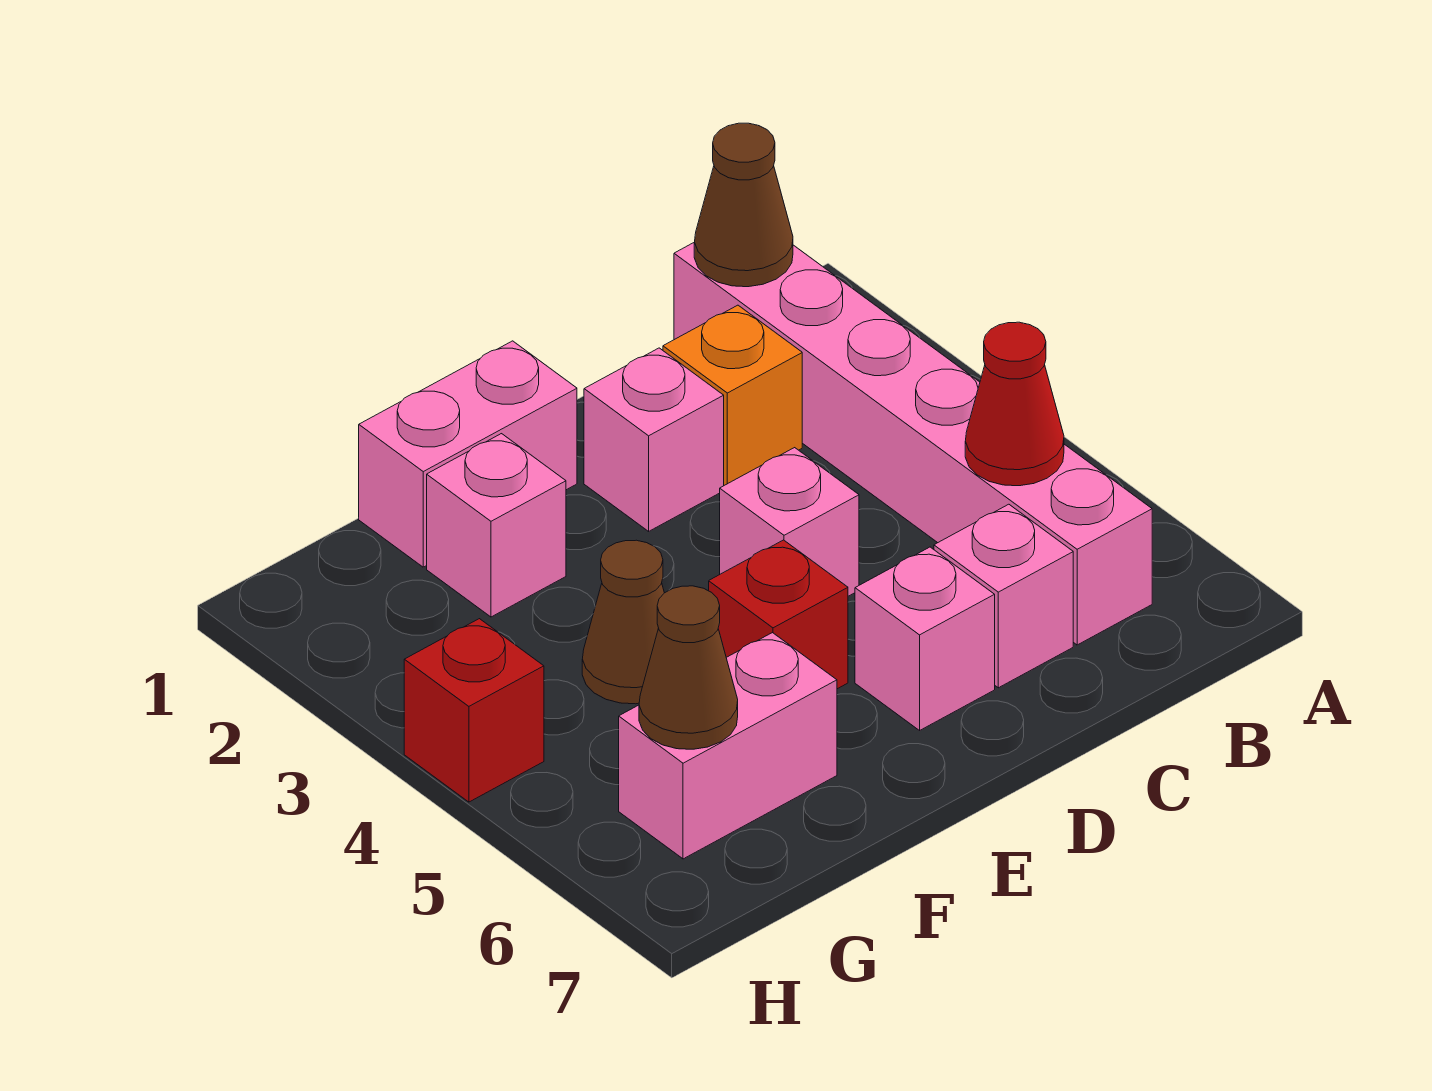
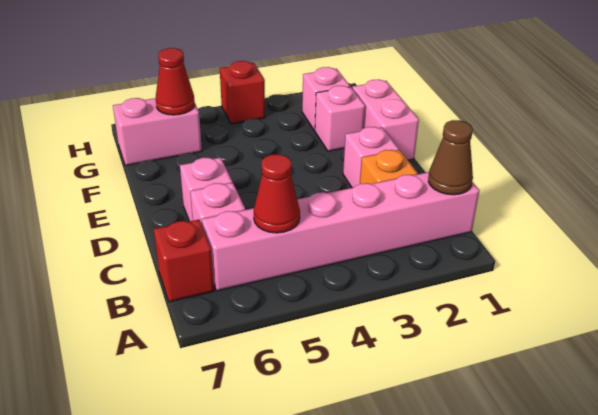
pink 1x1 brick [720,448,859,596] -> pink 1x1 brick moved to [302,67,350,131]
red 1x1 brick [709,540,848,689] -> red 1x1 brick moved to [154,220,214,302]
brown 1x1 cone [582,540,664,704] -> none
pink 1x2 brick [619,633,837,859] -> pink 1x2 brick turned to [113,98,202,166]
brown 1x1 cone [639,586,738,749] -> red 1x1 cone [156,48,195,115]

